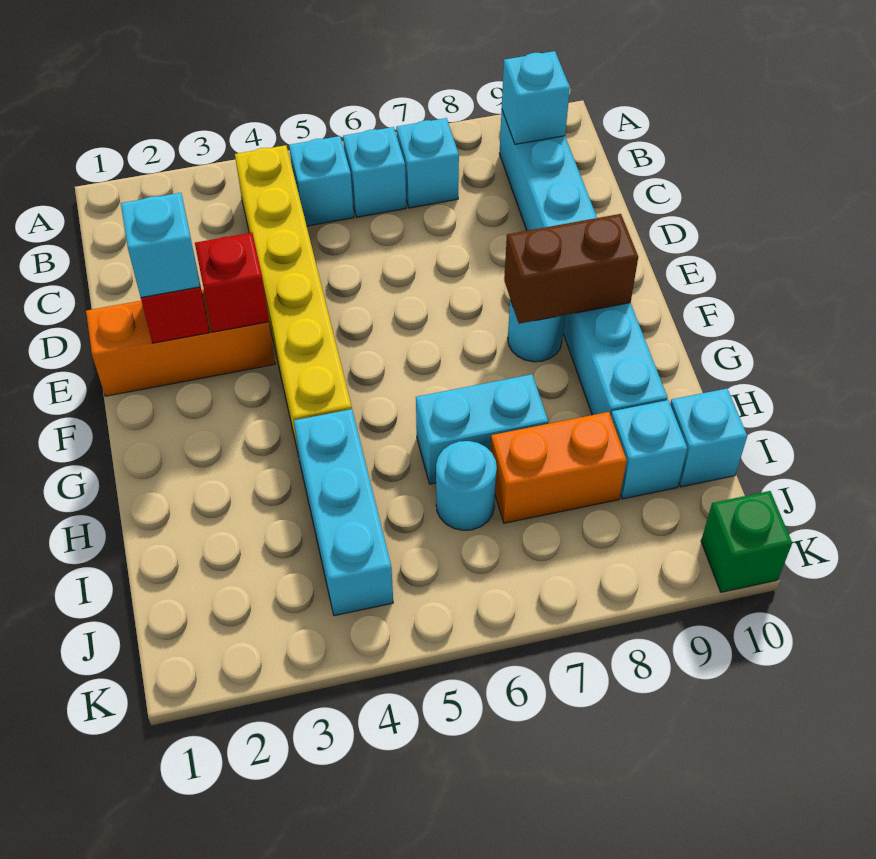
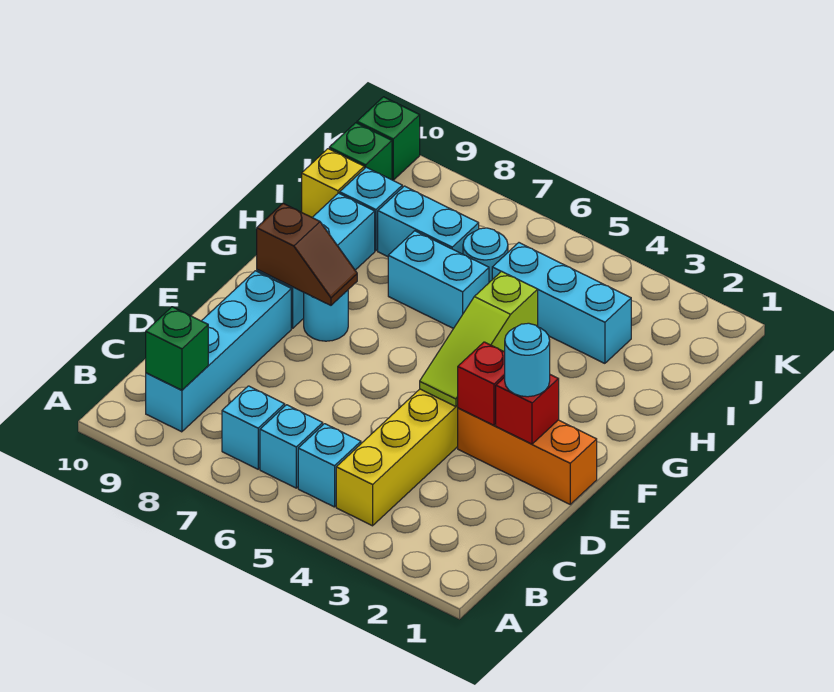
cyan 1x1 brick [502,51,570,144] -> green 1x1 brick [146,307,208,390]
cyan 1x1 brick [121,193,200,297] -> cyan 1x1 round brick [505,323,550,397]
none -> lime 1x3 slope [420,271,538,407]
brown 1x2 brick [504,214,638,324] -> brown 1x2 slope [257,204,357,305]
cyan 1x3 brick [294,409,393,616] -> cyan 1x3 brick turned to [492,243,631,363]
orange 1x2 brick [490,412,627,523] -> cyan 1x2 brick [378,186,479,257]
cyan 1x1 brick [670,389,747,487] -> yellow 1x1 brick [302,149,364,217]
none -> green 1x1 brick [329,123,392,180]

